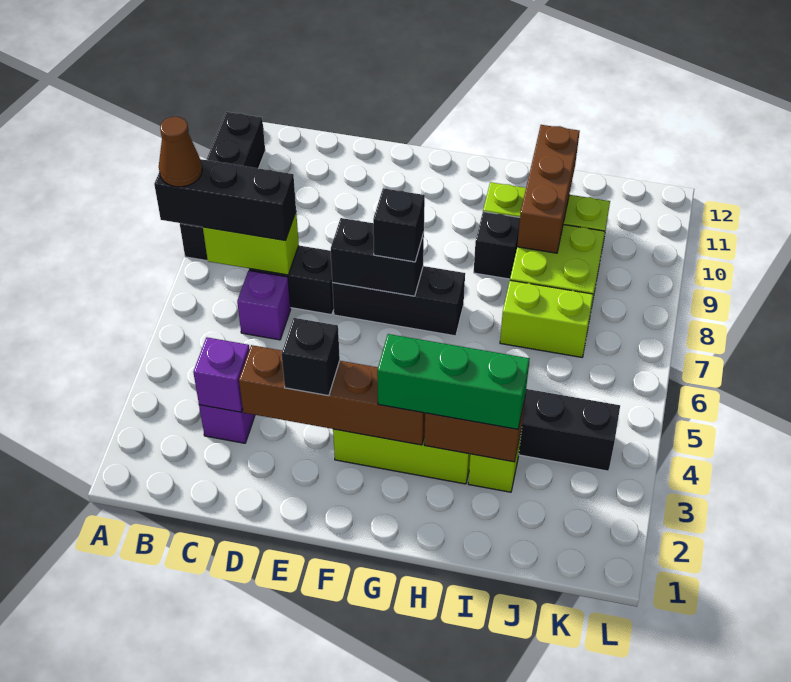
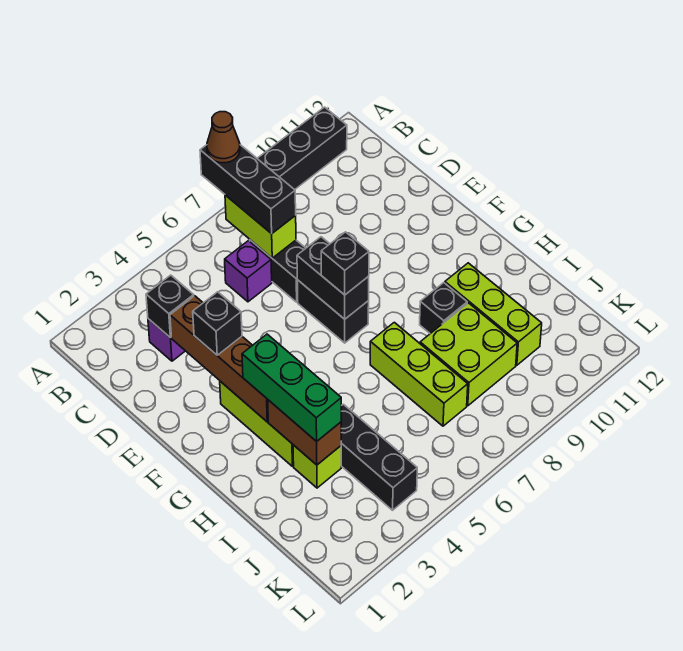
purple 1x1 brick [193,337,250,412] -> black 1x1 brick [146,275,194,338]
black 1x3 brick [332,266,465,336] -> black 1x2 brick [297,280,369,343]
lime 1x2 brick [500,280,593,357] -> lime 1x3 brick [370,322,468,426]
brown 1x3 brick [517,125,580,253] -> none

